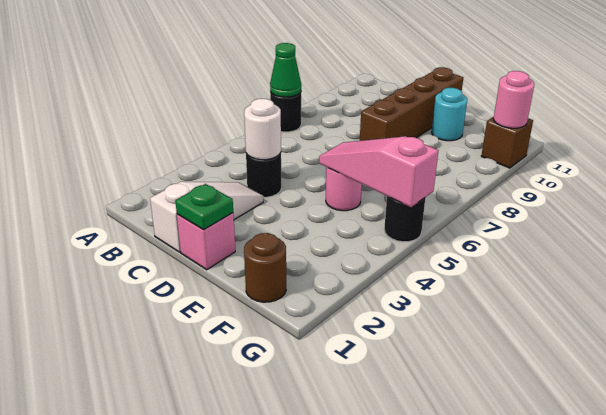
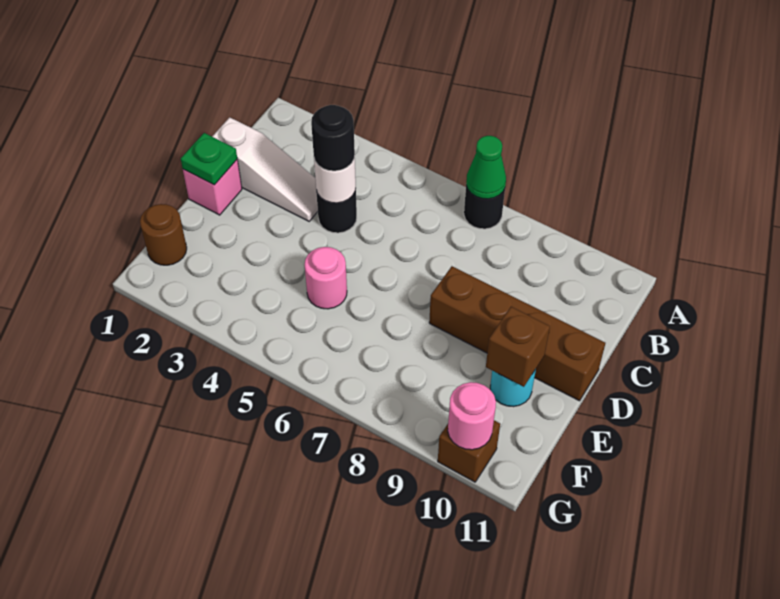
pink 1x3 slope [319,136,438,207] -> none
none -> brown 1x1 brick [486,307,550,387]
black 1x1 round brick [384,196,426,242] -> black 1x1 round brick moved to [311,105,355,171]

